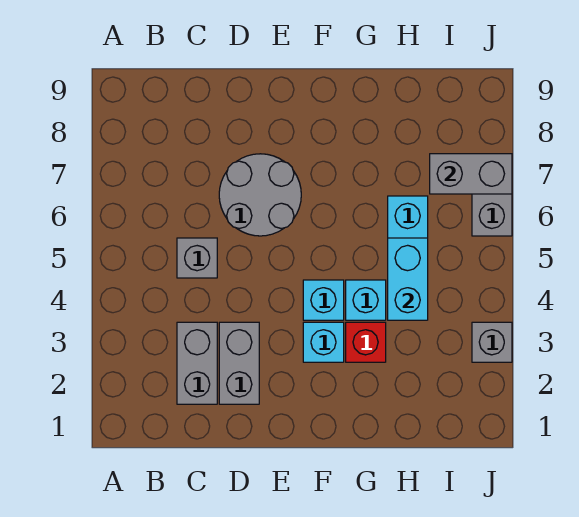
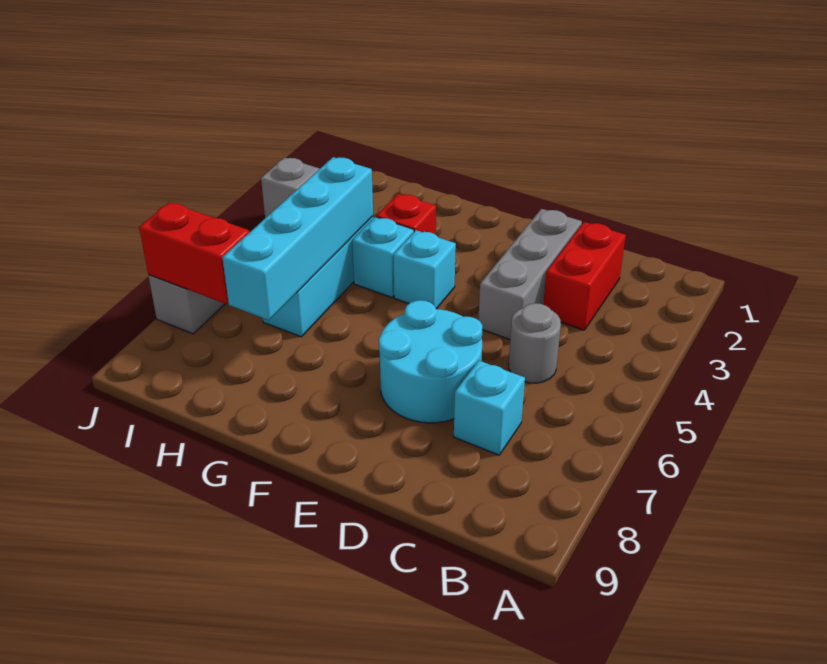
grey 1x2 brick [177,322,217,404] -> red 1x2 brick [543,222,626,330]
grey 1x1 brick [177,238,217,278] -> grey 1x1 round brick [509,303,561,383]
grey 1x2 brick [219,322,259,404] -> grey 1x3 brick [478,209,582,339]
grey 2x2 round brick [219,154,301,236] -> cyan 2x2 round brick [379,300,482,423]
cyan 1x1 brick [303,322,344,362] -> cyan 1x1 brick moved to [454,361,525,455]
cyan 1x2 brick [388,238,428,320] -> cyan 1x4 brick [222,157,373,320]
grey 1x2 brick [430,154,512,194] -> red 1x2 brick [139,202,250,304]

